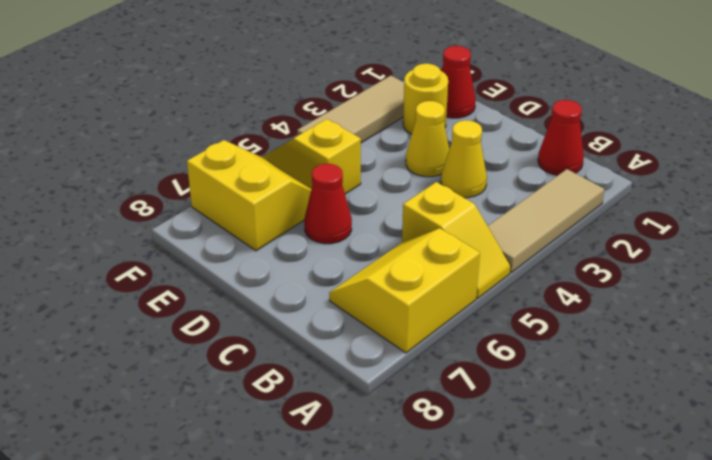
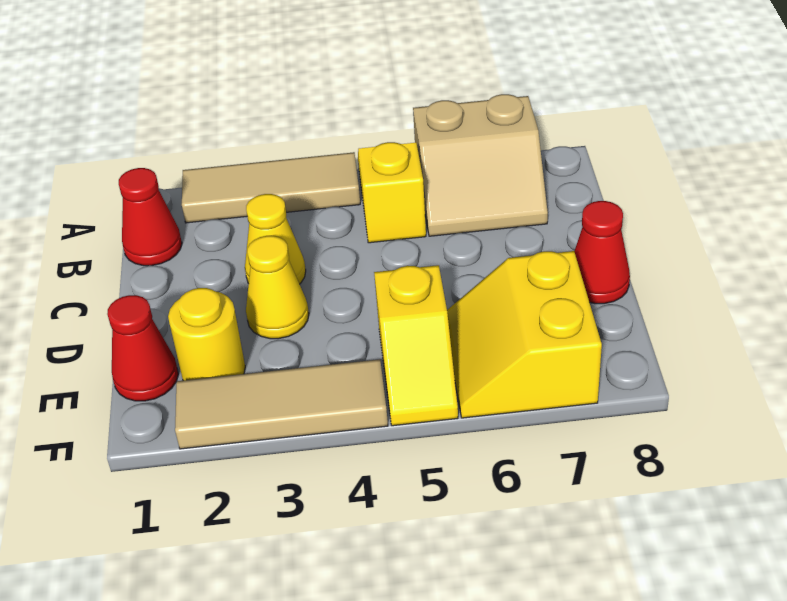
yellow 2x2 slope [329,228,480,353] -> tan 2x2 slope [413,94,548,236]
red 1x1 cone [304,164,352,244] -> red 1x1 cone moved to [574,201,630,304]

